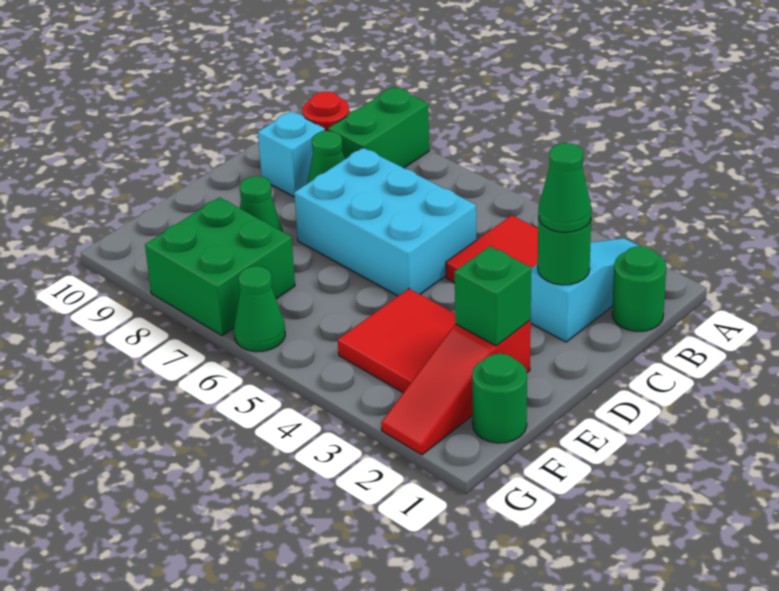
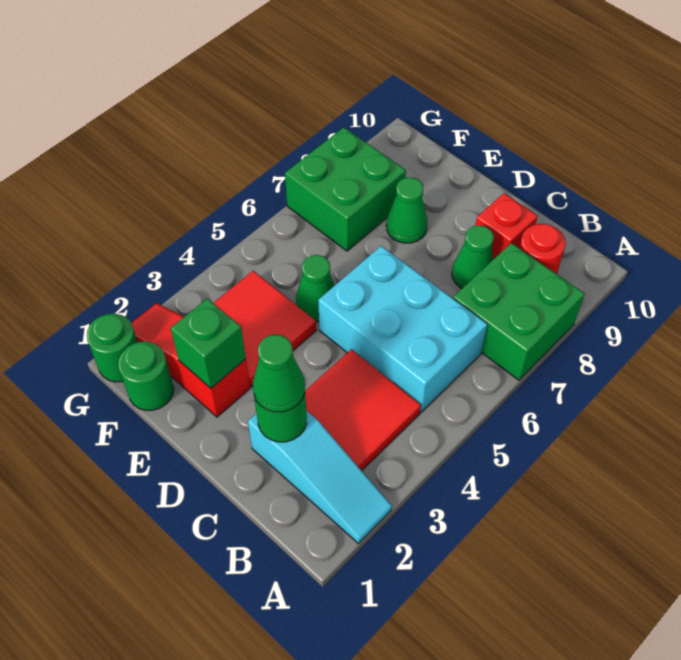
green 1x2 brick [328,87,429,168] -> green 2x2 brick [453,243,584,380]
green 1x1 round brick [612,246,666,331] -> green 1x1 round brick moved to [87,314,137,382]
cyan 2x3 brick [294,148,476,296] -> cyan 2x3 brick turned to [318,246,487,412]
cyan 1x1 brick [258,111,325,197] -> red 1x1 brick [476,193,538,259]
green 1x1 cone [234,266,285,352] -> green 1x1 cone moved to [296,255,335,322]

